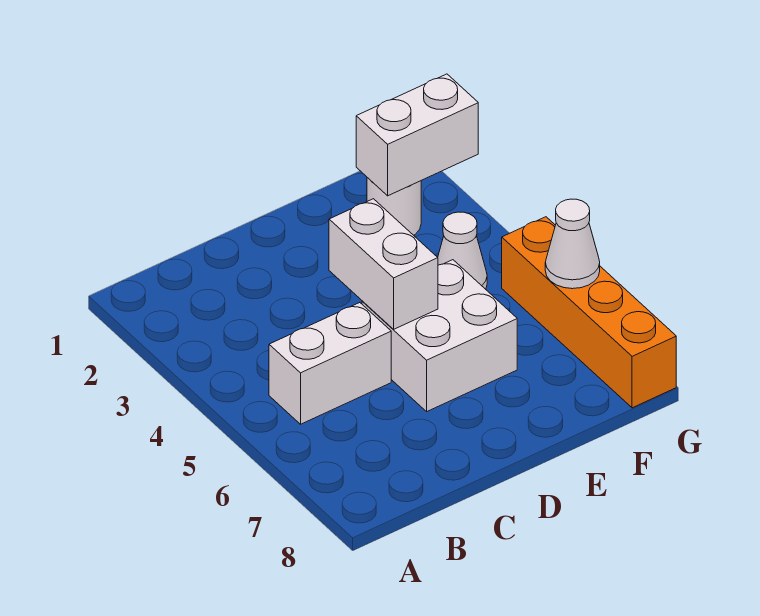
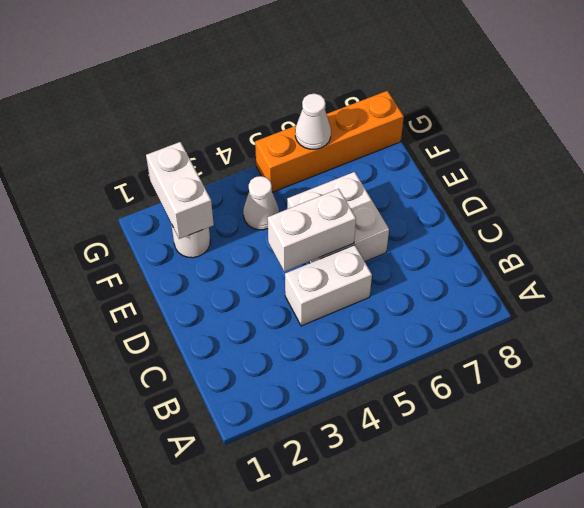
white 1x2 brick [269,303,391,424] -> white 1x2 brick turned to [285,245,372,326]

